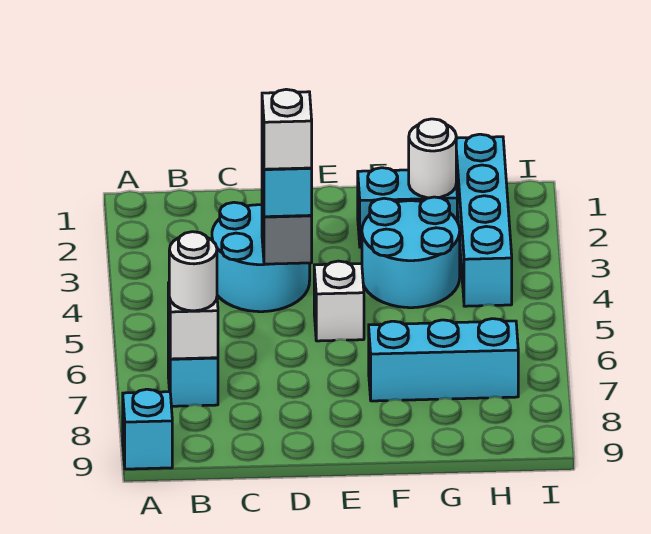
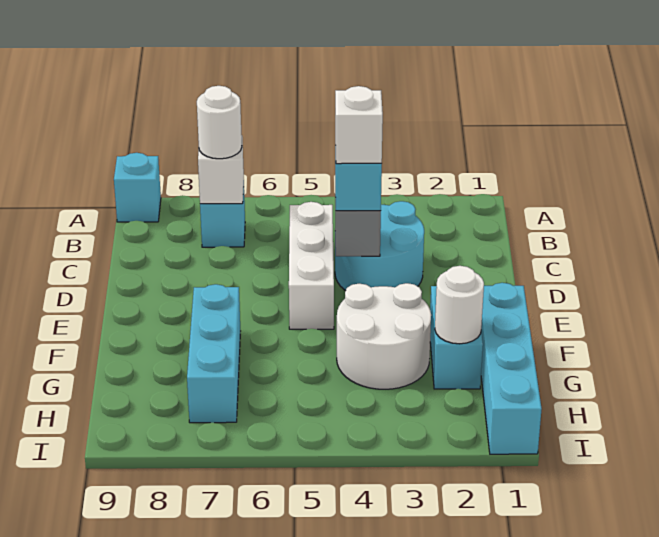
white 1x1 brick [314,261,364,341] -> white 1x3 brick [289,202,334,329]
cyan 2x2 round brick [362,197,460,308] -> white 2x2 round brick [337,283,431,389]
cyan 1x4 brick [456,134,512,306] -> cyan 1x4 brick turned to [481,283,542,454]

